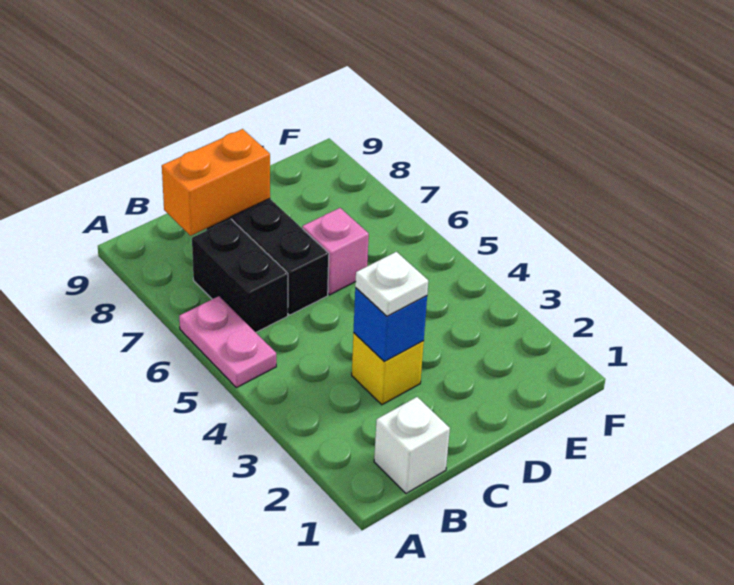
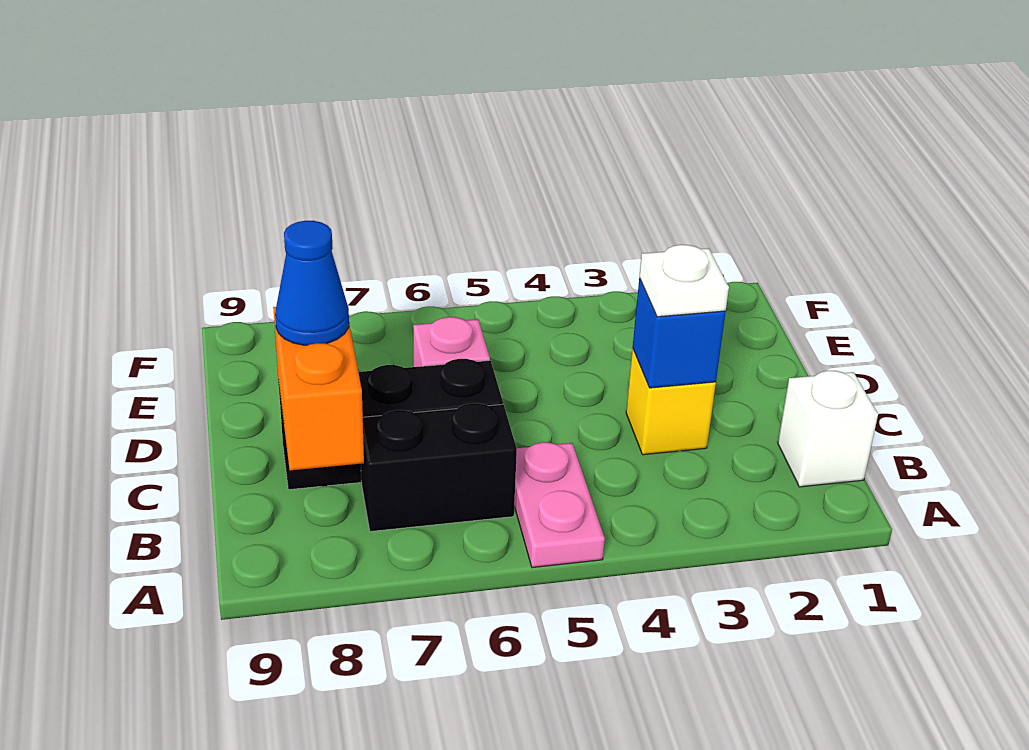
pink 1x2 plate [179,296,276,388] -> pink 1x2 plate turned to [514,442,605,568]
none -> blue 1x1 cone [275,221,349,345]

